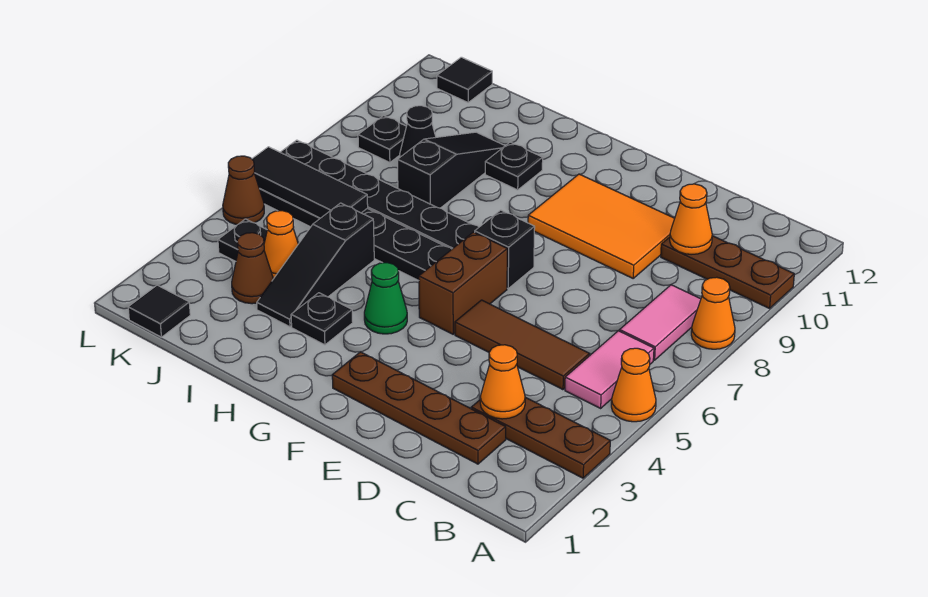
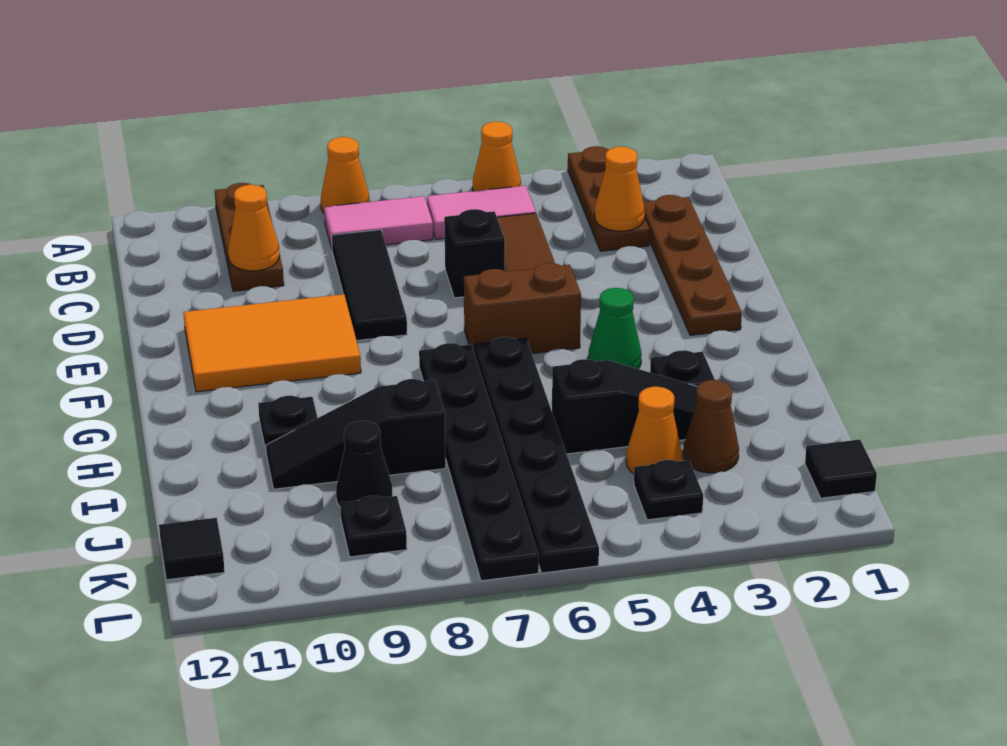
orange 2x3 tile [528,174,675,278] -> orange 2x3 tile turned to [184,294,361,392]
black 1x1 brick [475,210,535,288] -> black 1x1 brick moved to [444,209,505,298]
black 1x3 tile [252,147,368,218] -> black 1x3 tile moved to [332,230,407,341]
brown 1x1 cone [223,156,264,225] -> none

